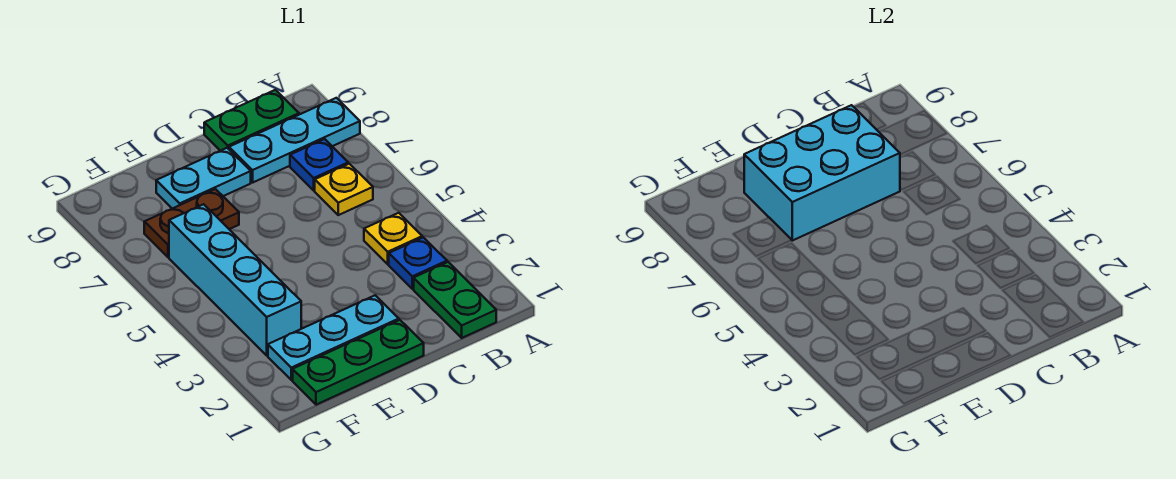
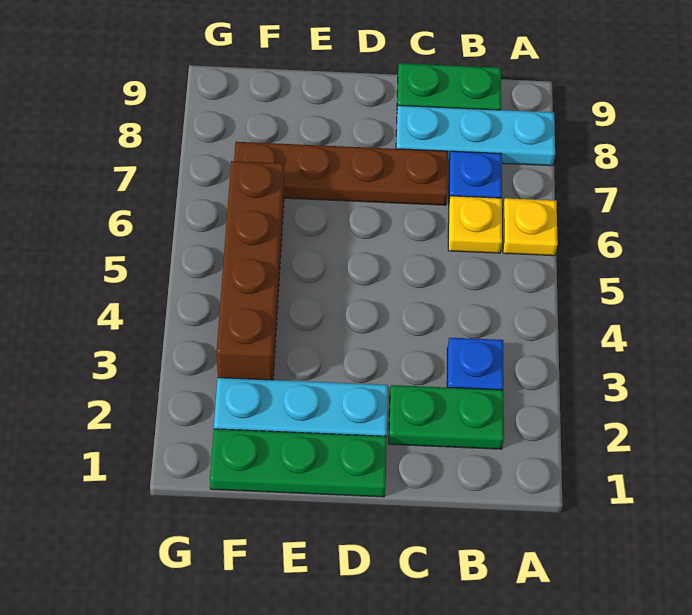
green 1x2 plate [414,262,496,338] -> green 1x2 plate turned to [389,385,504,449]
yellow 1x1 plate [364,213,422,264] -> yellow 1x1 plate moved to [503,198,558,256]
cyan 2x3 brick [744,105,900,241] -> none
cyan 1x2 plate [156,148,251,209] -> none
brown 1x2 plate [144,189,239,257] -> brown 1x4 plate [234,142,448,205]
cyan 1x4 brick [169,204,301,355] -> brown 1x4 brick [217,161,284,380]

